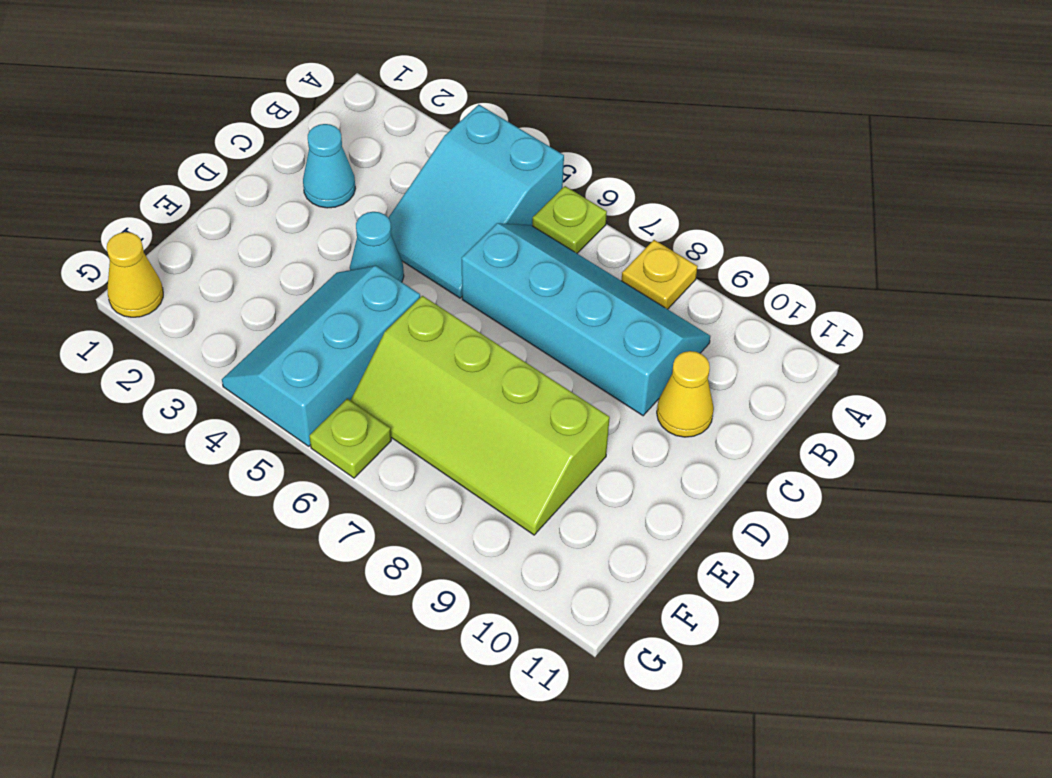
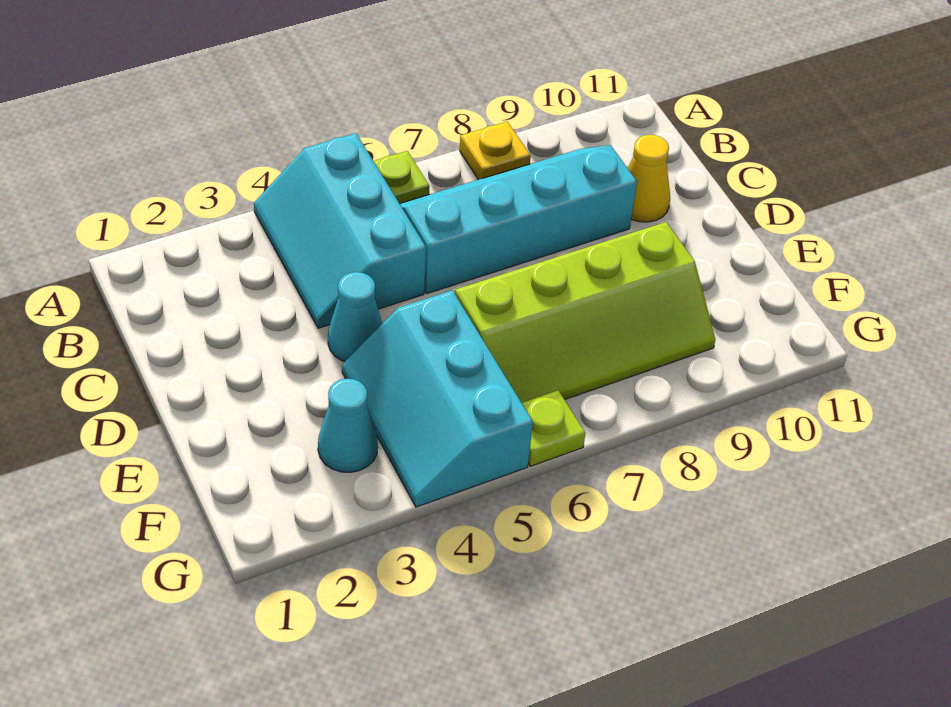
cyan 2x3 slope [388,105,564,298] -> cyan 2x3 slope turned to [254,133,426,328]
cyan 1x1 cone [303,124,356,208] -> cyan 1x1 cone moved to [318,379,378,472]
yellow 1x1 cone [107,232,163,317] -> none

